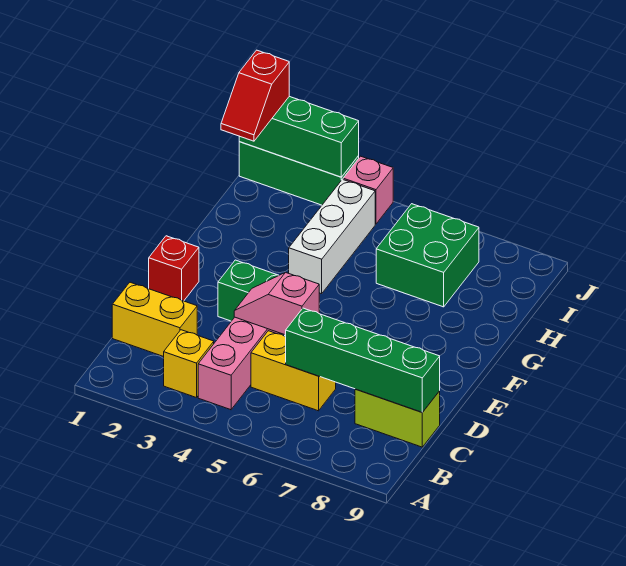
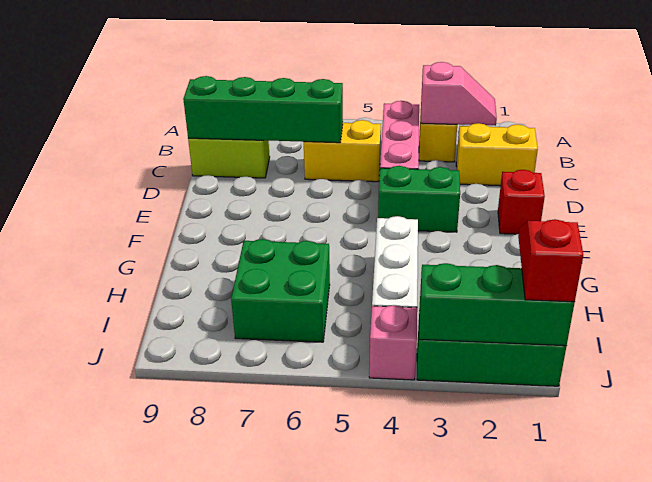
pink 1x2 slope [234,272,319,335] -> pink 1x2 slope moved to [421,62,497,126]

